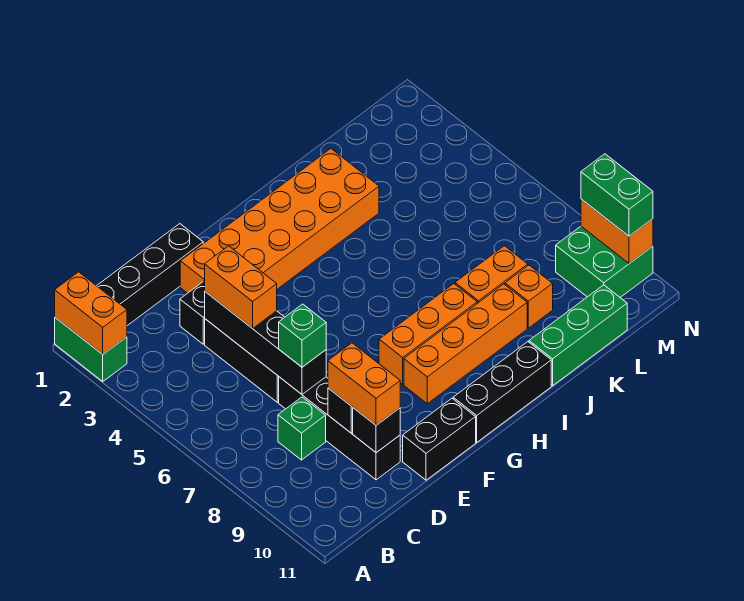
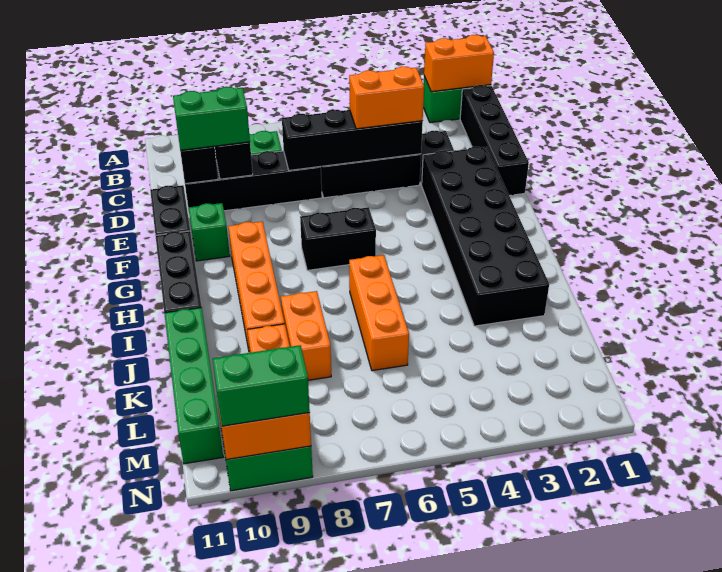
green 1x1 brick [279,304,326,367] -> green 1x1 brick moved to [189,203,230,261]
orange 1x2 brick [328,343,400,425] -> green 1x2 brick [173,87,250,150]
orange 2x6 brick [180,149,379,293] -> black 2x6 brick [422,147,549,326]
none -> black 1x2 brick [300,207,376,270]
orange 1x3 brick [379,284,477,384] -> orange 1x3 brick moved to [349,255,409,371]
green 1x3 brick [529,285,627,386] -> green 1x4 brick [164,307,223,464]

